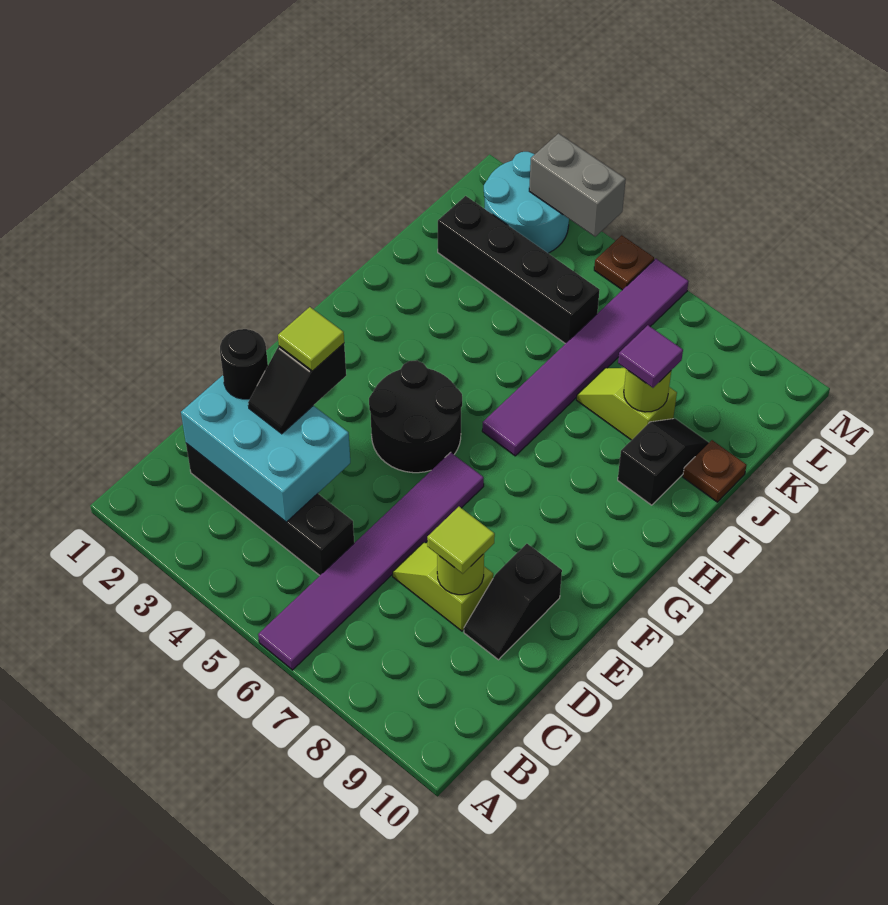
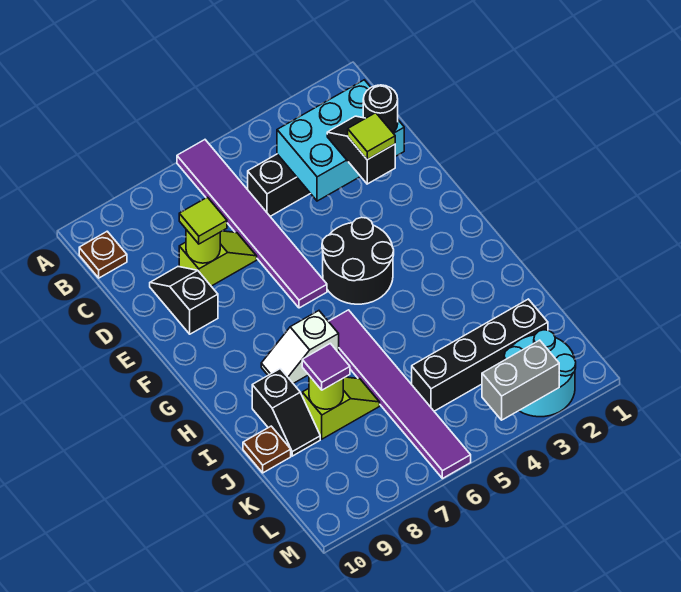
none -> white 1x2 slope [261,311,339,383]
brown 1x1 plate [594,235,654,290] -> brown 1x1 plate moved to [79,231,127,278]

